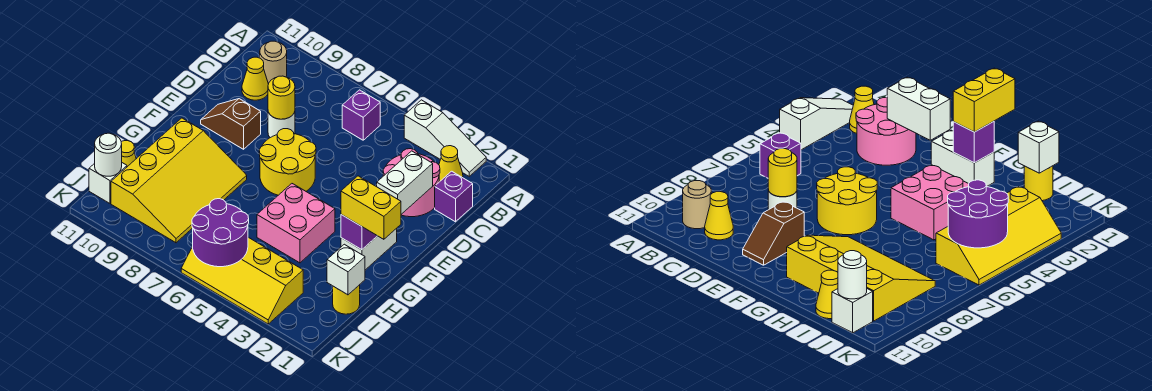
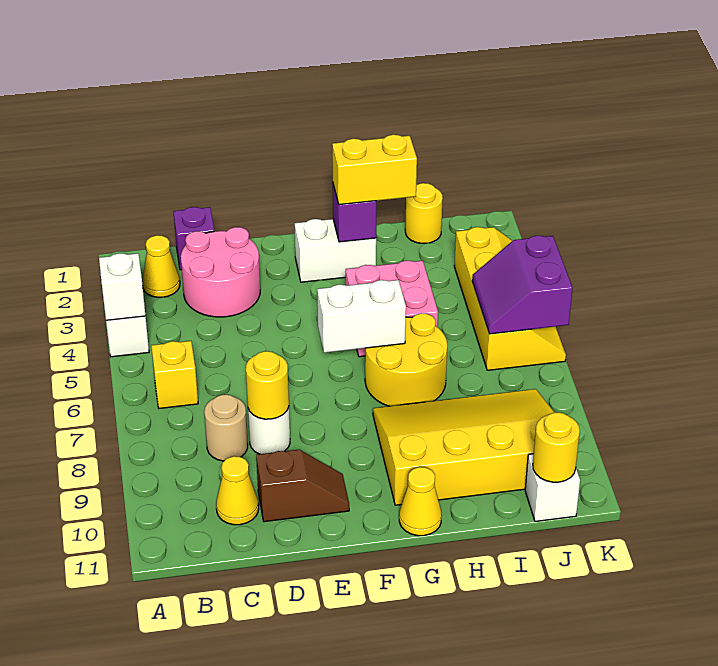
purple 1x1 brick [342,90,380,140] -> yellow 1x1 brick [151,341,198,408]
tan 1x1 round brick [260,41,287,84] -> tan 1x1 round brick moved to [204,395,248,461]
white 1x2 brick [377,151,433,214] -> white 1x2 brick moved to [317,280,406,353]
yellow 2x2 round brick [259,129,316,195] -> yellow 2x2 round brick moved to [365,313,447,406]
brown 1x2 slope [201,99,261,149] -> brown 1x2 slope turned to [256,450,349,522]
yellow 1x2 brick [341,176,401,239] -> yellow 1x2 brick turned to [332,135,417,205]
white 1x1 brick [327,244,365,295] -> white 1x1 brick moved to [99,253,145,320]
yellow 1x1 cone [121,141,136,167] -> yellow 1x1 cone moved to [399,467,442,536]
purple 2x2 round brick [192,199,249,267] -> purple 2x2 slope [472,236,573,334]
white 1x1 round brick [95,133,122,176] -> yellow 1x1 round brick [533,412,580,482]

